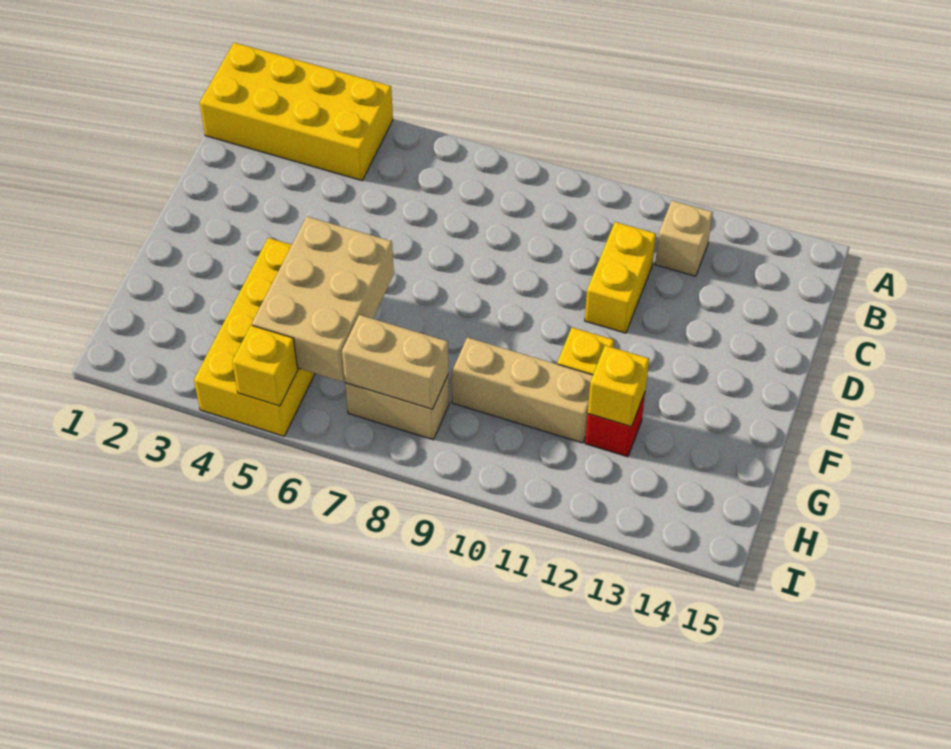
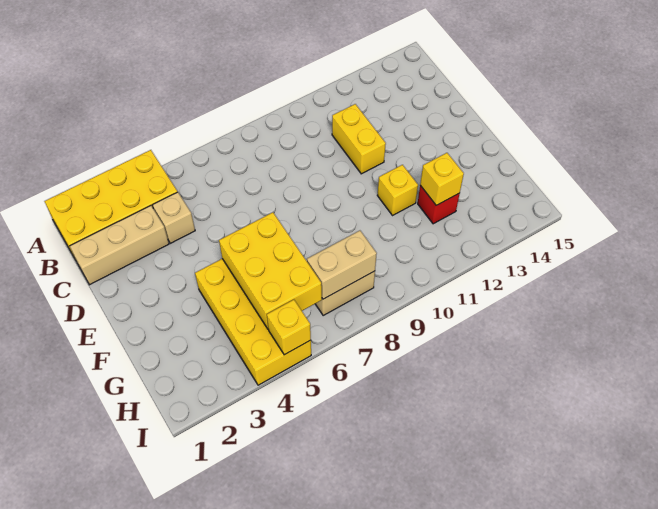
tan 1x1 brick [655,201,713,276] -> tan 1x1 brick moved to [153,192,195,243]
tan 2x3 brick [252,217,394,382] -> yellow 2x3 brick [219,212,322,329]
tan 1x3 brick [452,337,593,443] -> tan 1x3 brick moved to [70,206,169,285]

